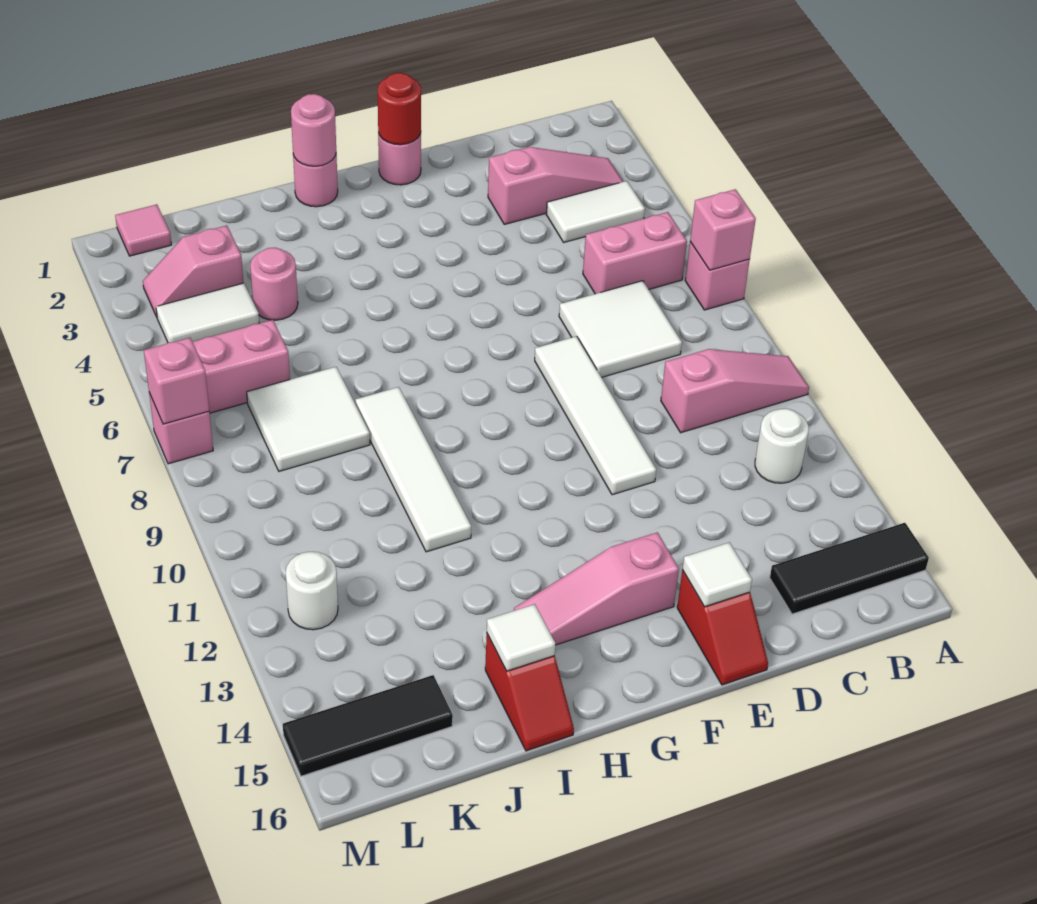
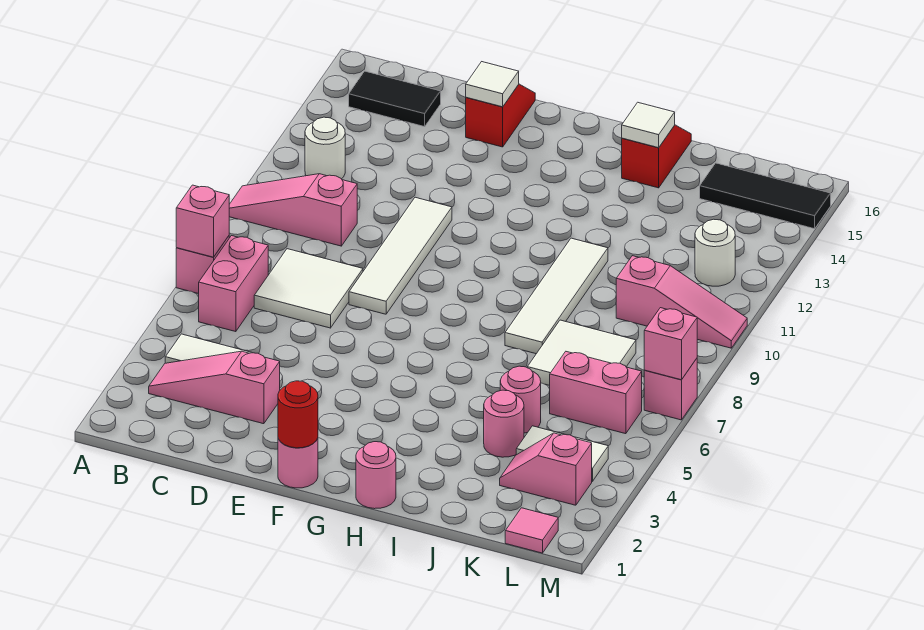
black 1x3 tile [770,523,929,614] -> black 1x2 tile [349,71,441,127]
pink 1x2 brick [583,212,687,294] -> pink 1x2 brick turned to [199,236,268,332]
pink 1x3 slope [514,532,679,645] -> pink 1x3 slope moved to [616,256,747,348]
pink 1x1 round brick [291,94,336,166] -> pink 1x1 round brick moved to [500,366,541,433]
pink 1x2 slope [143,226,243,317] -> pink 1x2 slope turned to [500,433,592,505]

